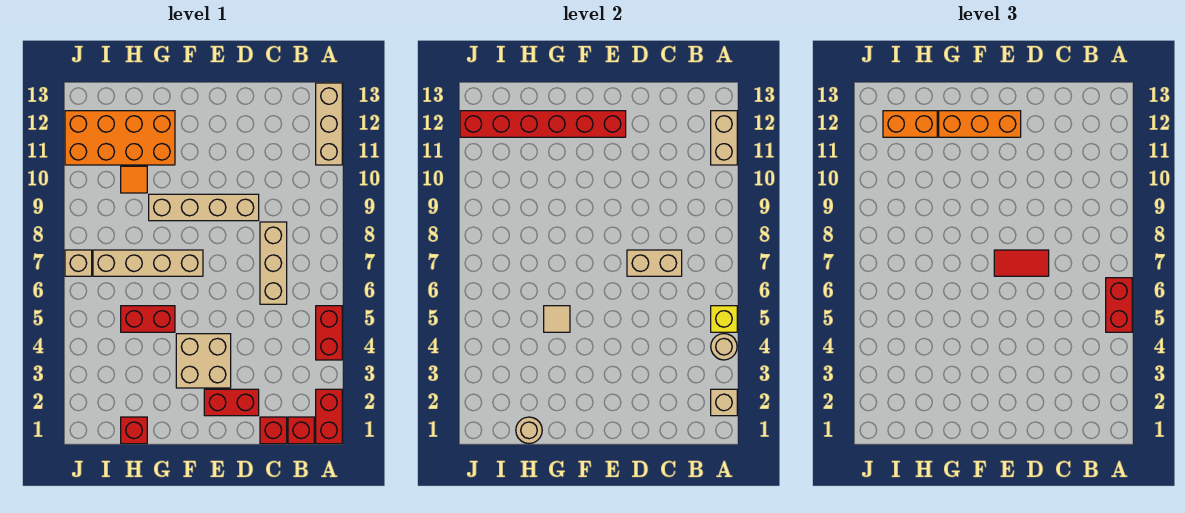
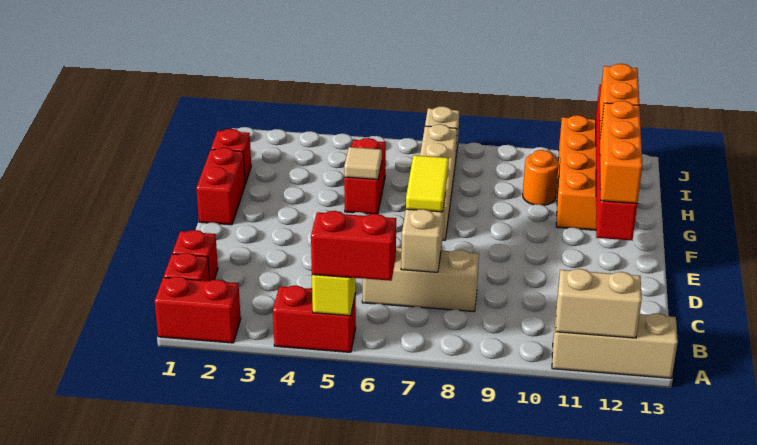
tan 1x1 brick [711,389,737,416] -> none
tan 1x1 round brick [711,334,737,360] -> none
red 1x2 brick [204,389,259,416] -> red 1x2 brick moved to [196,148,245,225]
red 1x2 tile [994,250,1049,276] -> yellow 1x2 tile [406,155,449,212]
tan 1x4 brick [149,194,259,221] -> none
tan 2x2 brick [176,334,231,388] -> none
tan 1x1 round brick [516,417,542,443] -> none
orange 1x1 tile [121,166,147,193] -> orange 1x1 round brick [523,150,559,205]

